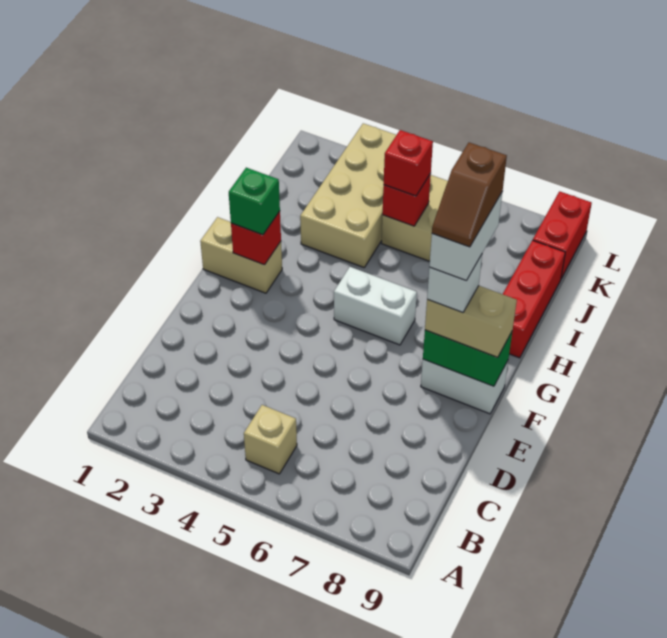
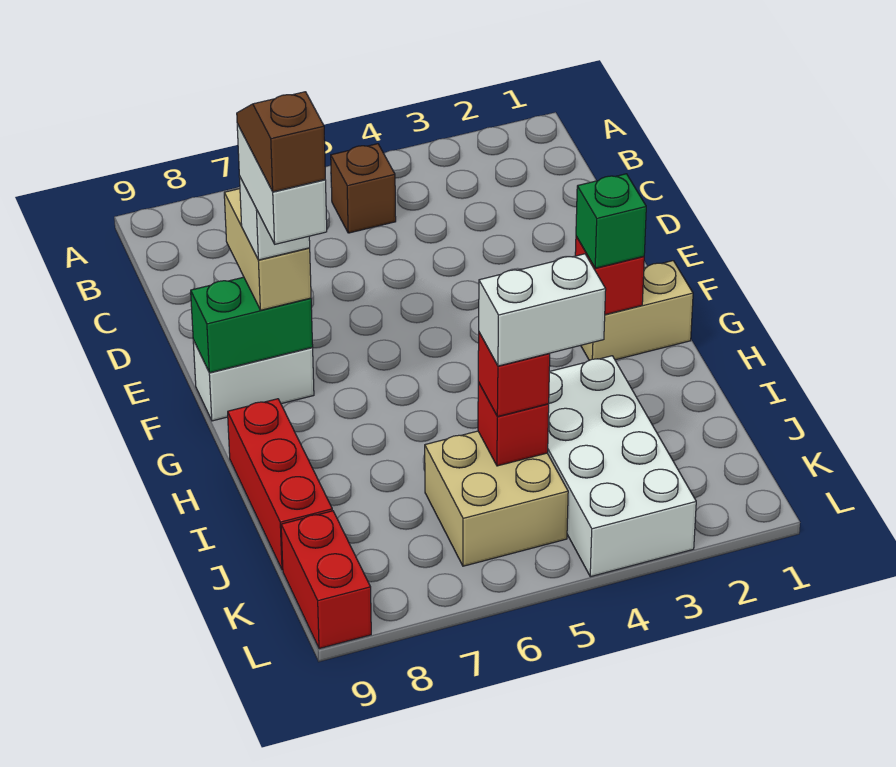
tan 1x1 brick [244,405,297,474] -> brown 1x1 brick [331,144,396,233]
tan 1x2 brick [425,286,517,357] -> tan 1x2 brick turned to [224,189,311,310]
white 1x2 brick [334,267,417,345] -> white 1x2 brick moved to [479,254,606,366]
tan 2x4 brick [300,123,396,267] -> white 2x4 brick [548,356,696,577]

